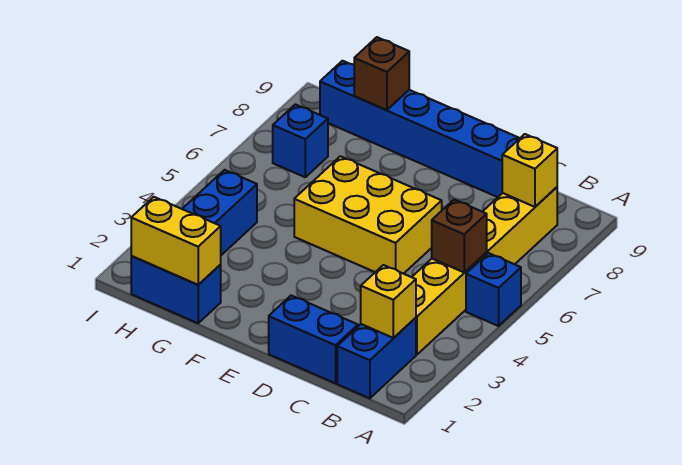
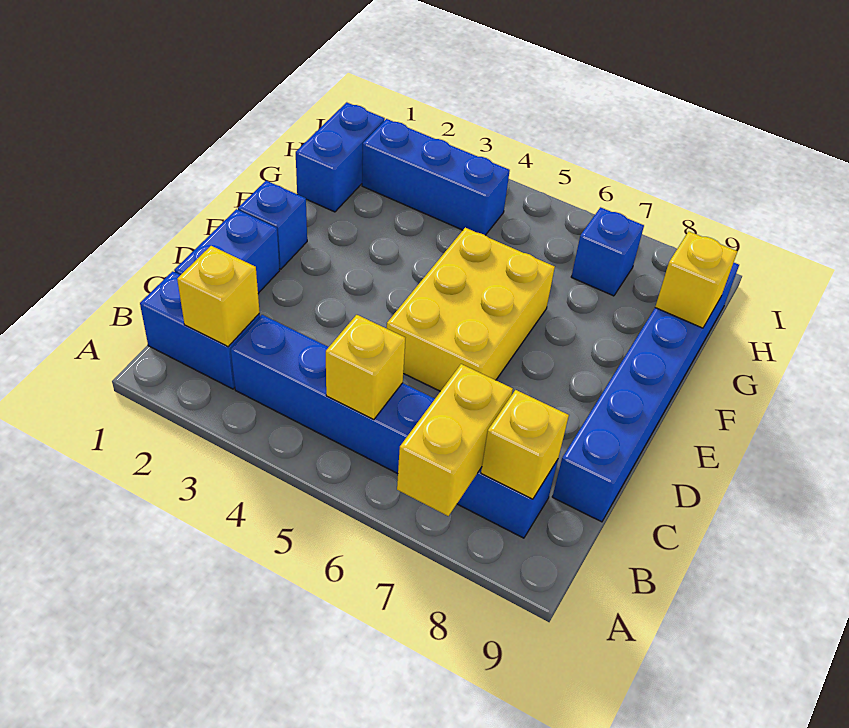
blue 1x1 brick [466,253,521,326] -> blue 1x1 brick moved to [238,181,307,269]
yellow 1x6 brick [412,187,557,355] -> blue 1x6 brick [231,315,558,538]
brown 1x1 brick [432,200,487,272] -> yellow 1x1 brick [326,315,405,420]
yellow 1x2 brick [131,197,221,285] -> yellow 1x2 brick moved to [397,364,513,516]
brown 1x1 brick [354,37,409,110] -> yellow 1x1 brick [655,231,737,328]

